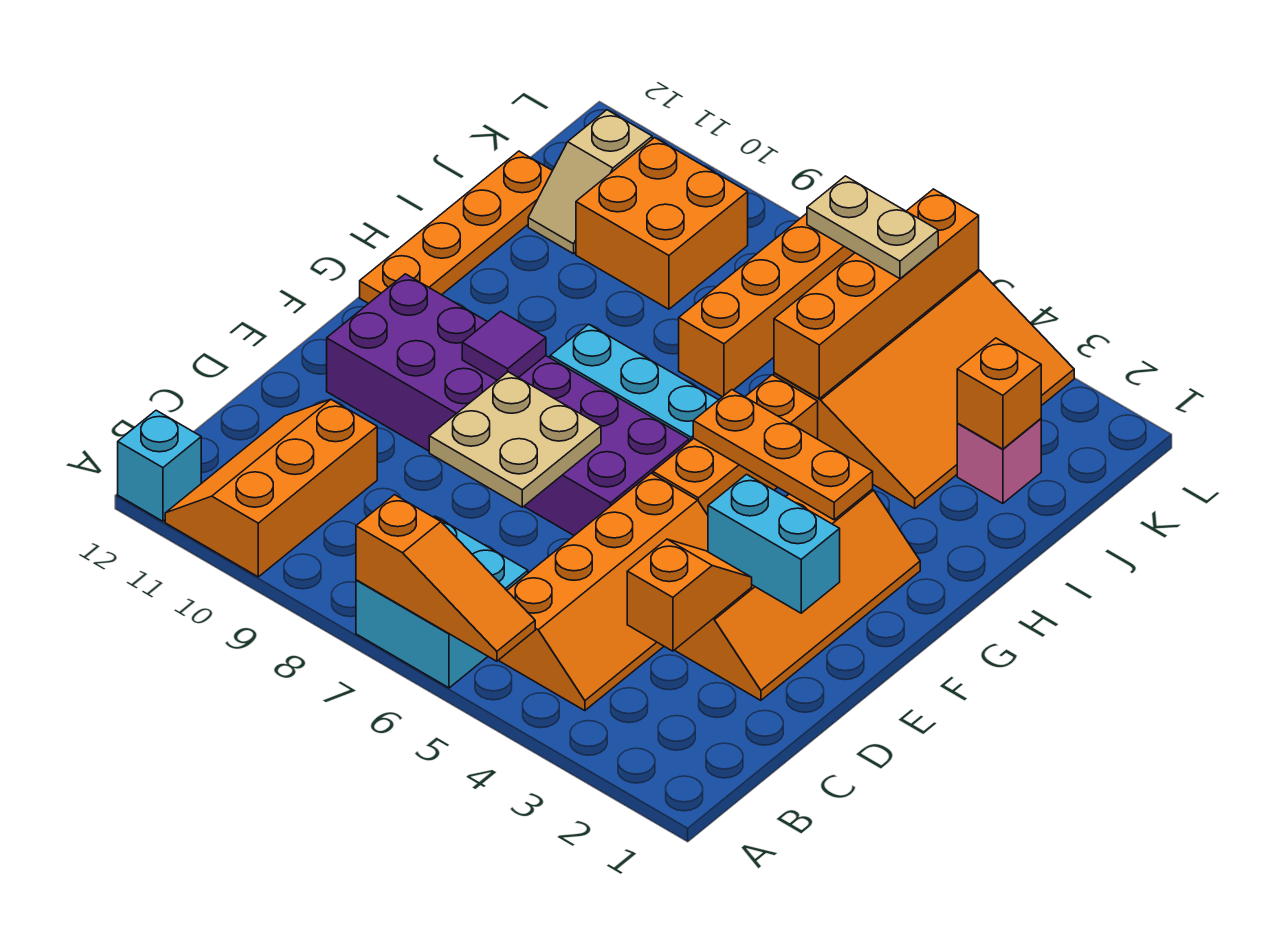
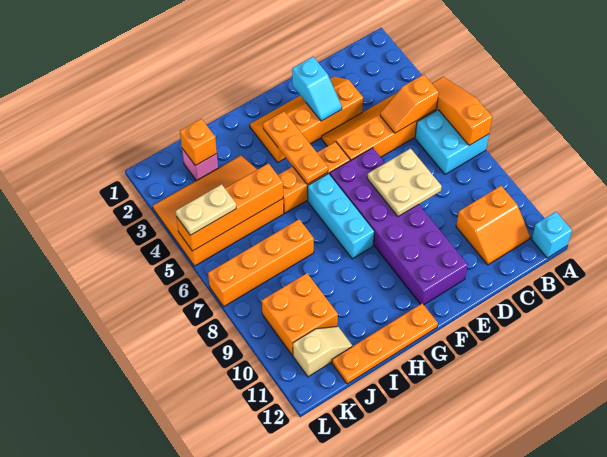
orange 2x3 slope [165,400,377,577] -> orange 2x2 slope [456,186,530,265]
orange 1x2 slope [627,539,752,651] -> orange 1x2 slope moved to [380,74,439,133]
cyan 1x2 brick [708,474,840,613] -> cyan 1x2 slope [292,57,342,121]
purple 1x1 tile [462,311,546,380] -> none
tan 1x2 plate [807,176,938,279] -> tan 1x2 plate turned to [176,184,236,235]

